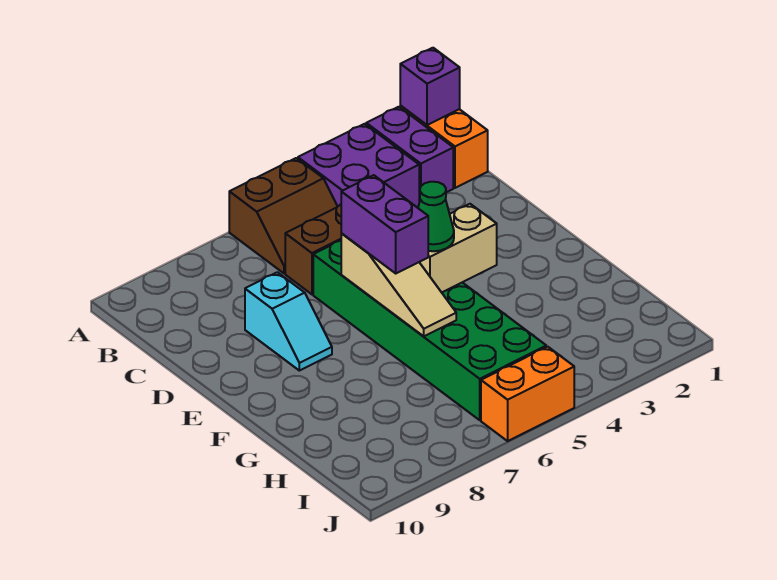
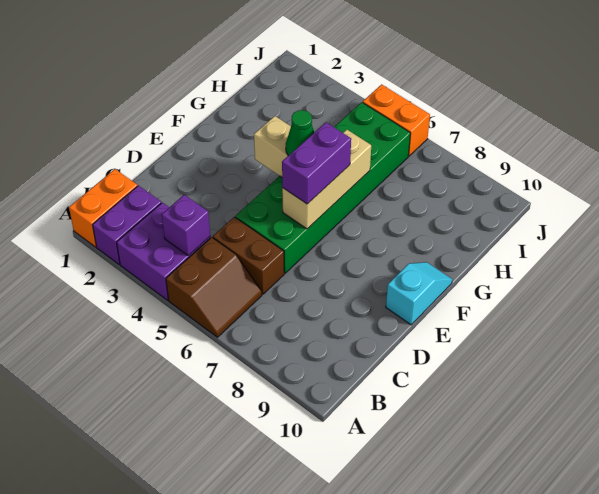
purple 1x1 brick [400,48,460,125] -> purple 1x1 brick moved to [162,195,210,256]
brown 2x2 slope [229,158,338,273] -> brown 2x2 slope turned to [166,237,262,337]
cyan 1x2 slope [245,272,332,371] -> cyan 1x2 slope moved to [386,262,452,325]
tan 1x3 slope [341,233,456,336] -> tan 1x3 brick [282,130,371,229]

